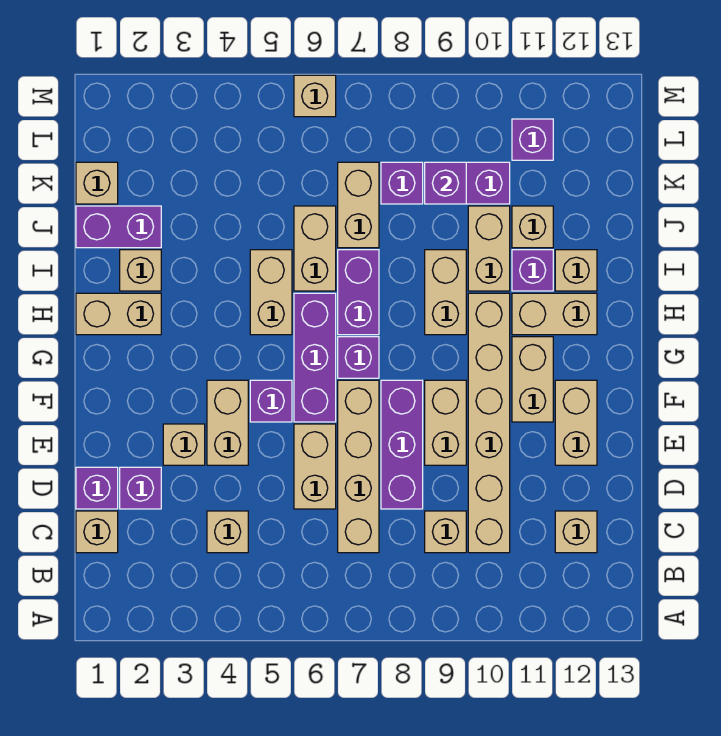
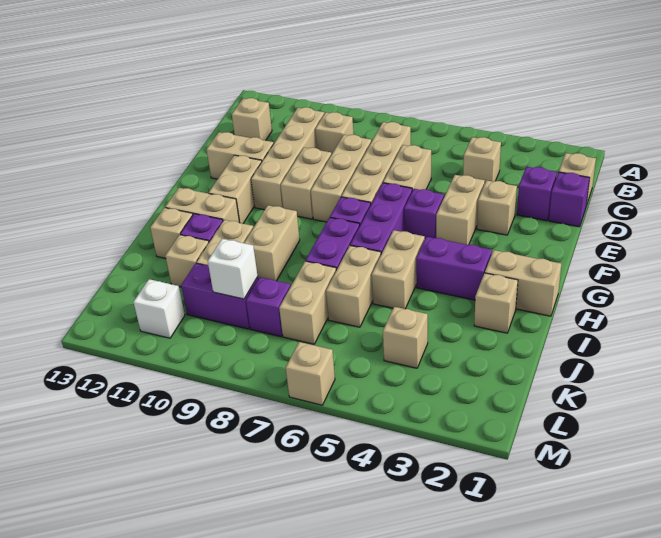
tan 1x6 brick [468,293,510,553] -> tan 1x4 brick [251,107,324,210]
purple 1x3 brick [381,380,423,509] -> tan 1x3 brick [311,135,371,222]
tan 1x2 brick [555,380,597,465] -> tan 1x2 brick turned to [206,132,274,179]
purple 1x2 brick [76,206,161,248] -> purple 1x2 brick moved to [416,237,492,300]
tan 1x1 brick [76,162,118,204] -> tan 1x1 brick moved to [383,307,428,368]
purple 1x1 brick [425,162,466,204] -> white 1x1 brick [208,239,258,299]
purple 1x1 brick [512,119,553,160] -> white 1x1 brick [133,279,185,338]

